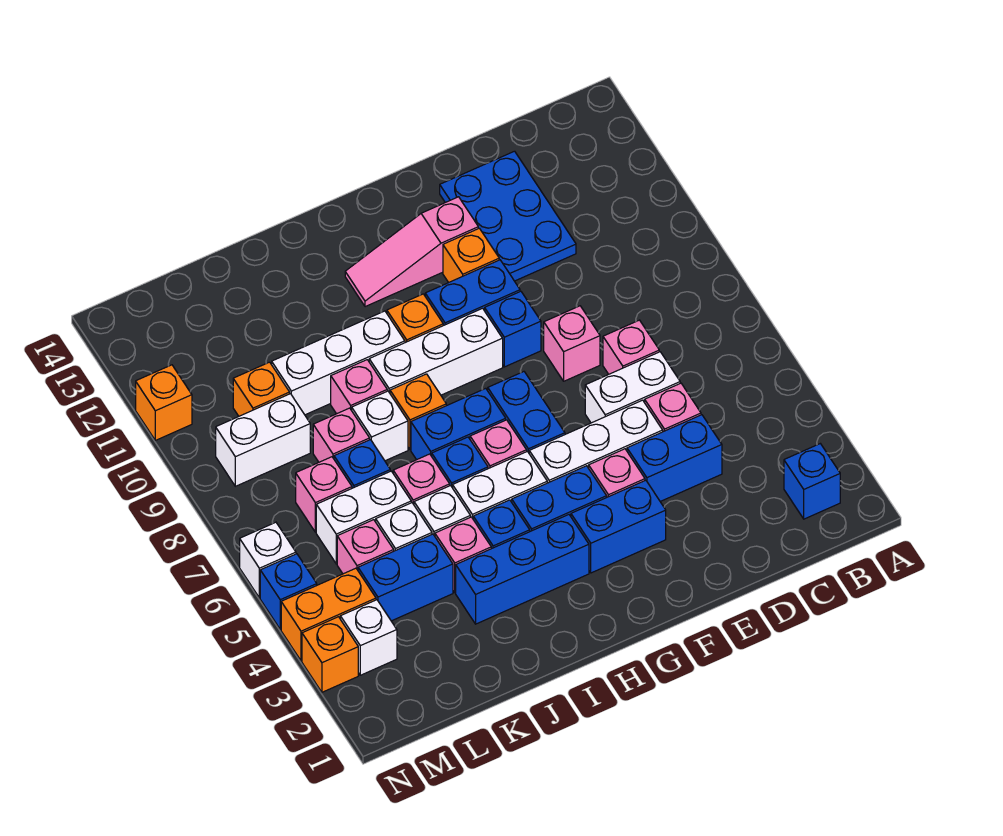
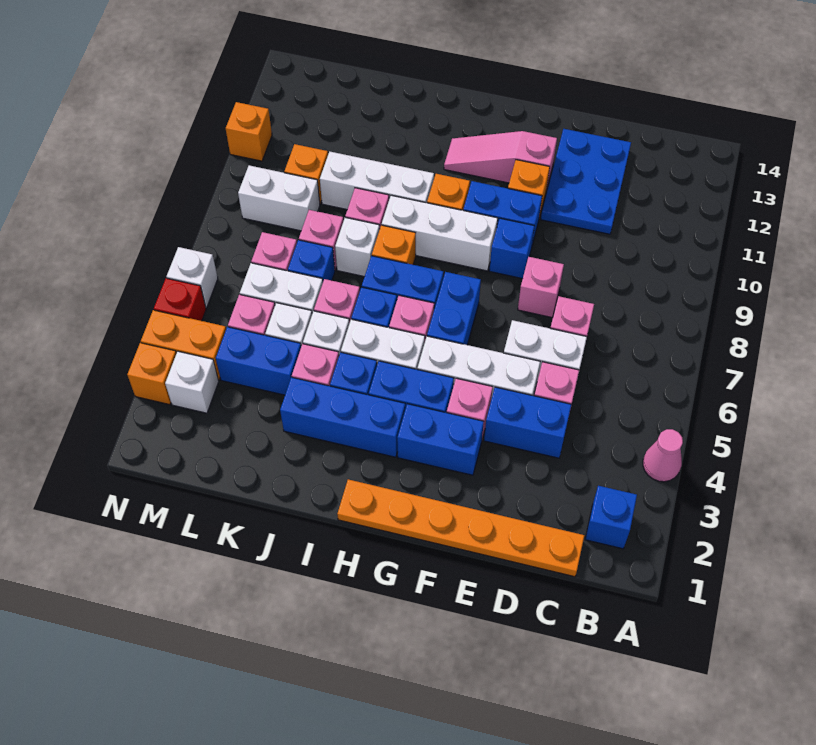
none -> pink 1x1 cone [643,429,683,482]
none -> orange 1x6 plate [337,479,584,577]
blue 1x1 brick [260,554,317,629] -> red 1x1 brick [154,278,206,321]

